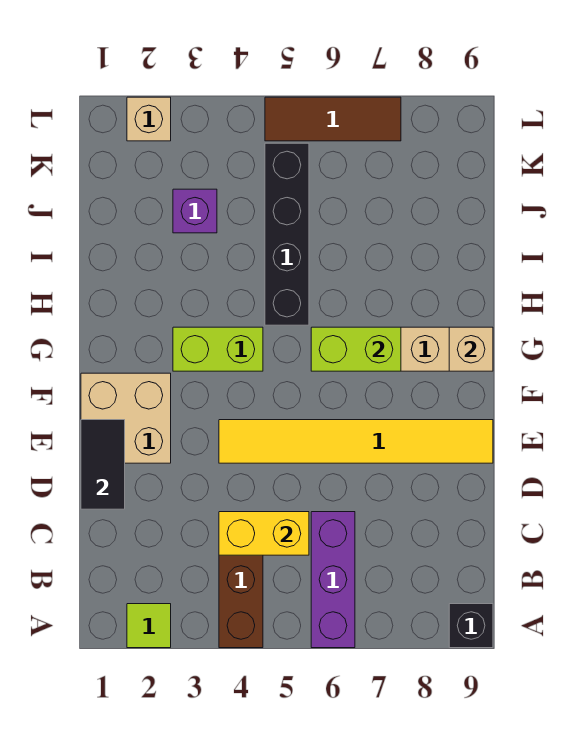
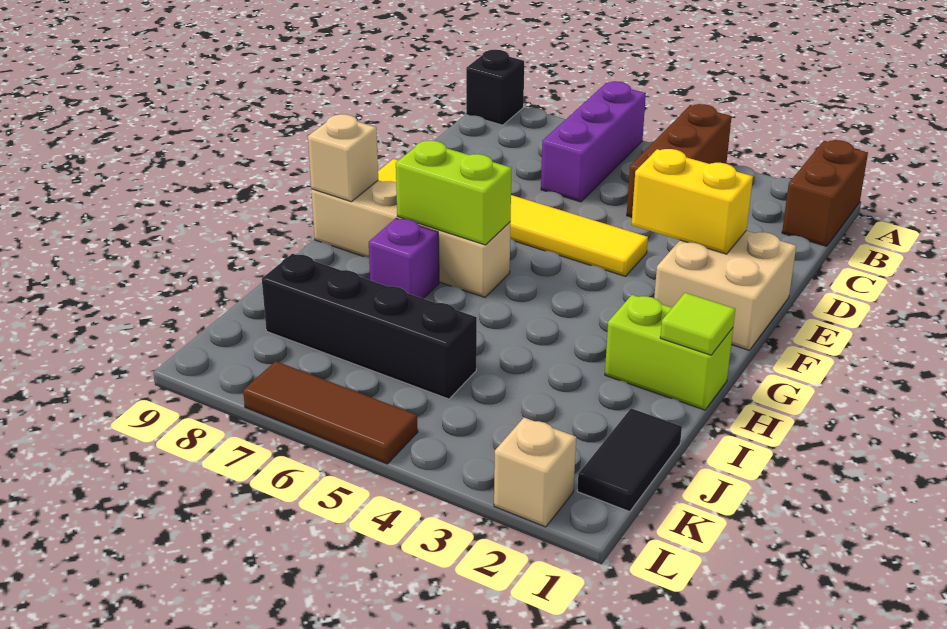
none -> brown 1x2 brick [782,140,868,246]
lime 1x1 tile [127,604,171,648] -> lime 1x1 tile moved to [660,293,735,355]
yellow 1x2 brick [219,512,309,555] -> yellow 1x2 brick moved to [632,149,753,254]
black 1x2 tile [81,420,125,509] -> black 1x2 tile moved to [577,408,682,512]
lime 1x2 brick [173,327,263,371] -> lime 1x2 brick moved to [605,295,733,410]
black 1x4 brick [265,143,309,325] -> black 1x4 brick turned to [262,254,477,399]
purple 1x1 brick [173,189,217,233] -> purple 1x1 brick moved to [369,218,439,298]

